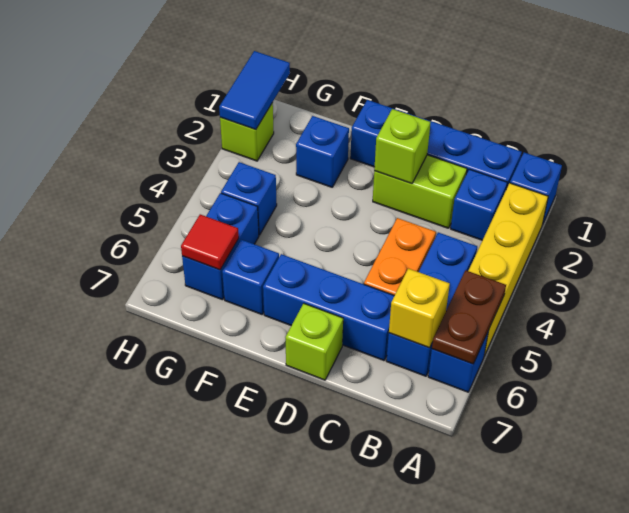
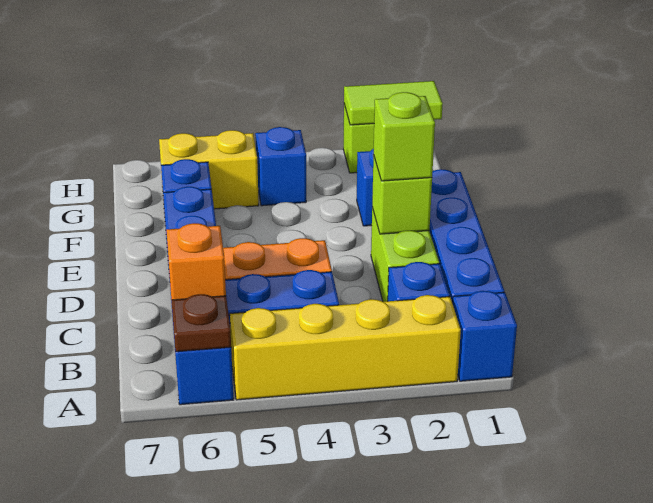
brown 1x2 plate [432,270,506,364] -> brown 1x1 plate [171,294,231,352]
yellow 1x1 brick [389,268,450,348] -> orange 1x1 brick [166,223,226,300]
lime 1x1 brick [285,303,343,380] -> lime 1x1 brick moved to [374,92,435,181]
blue 1x2 brick [182,193,259,300] -> yellow 1x2 brick [159,130,259,209]
red 1x1 tile [181,214,239,270] -> none
blue 1x2 tile [219,51,290,130] -> lime 1x2 tile [344,81,443,125]

